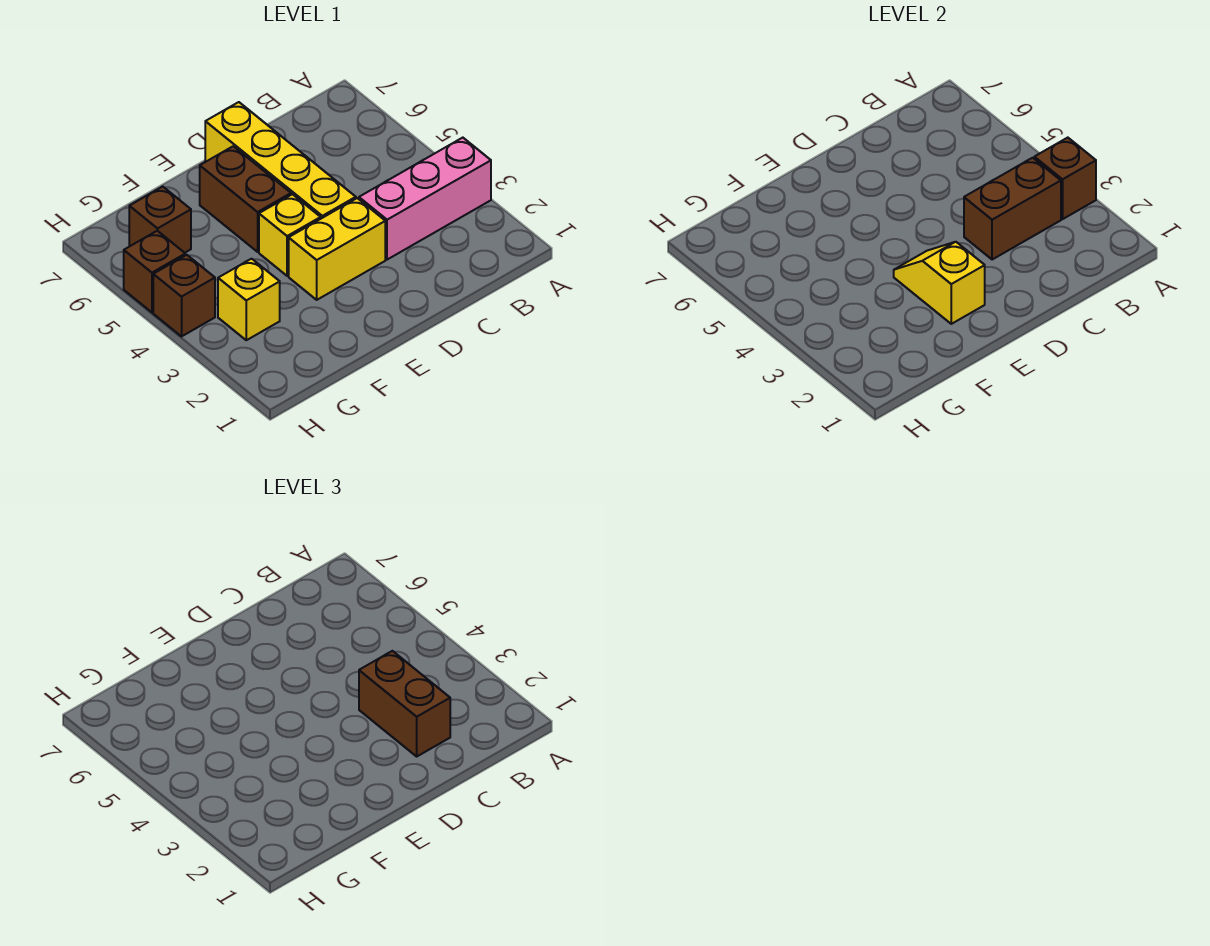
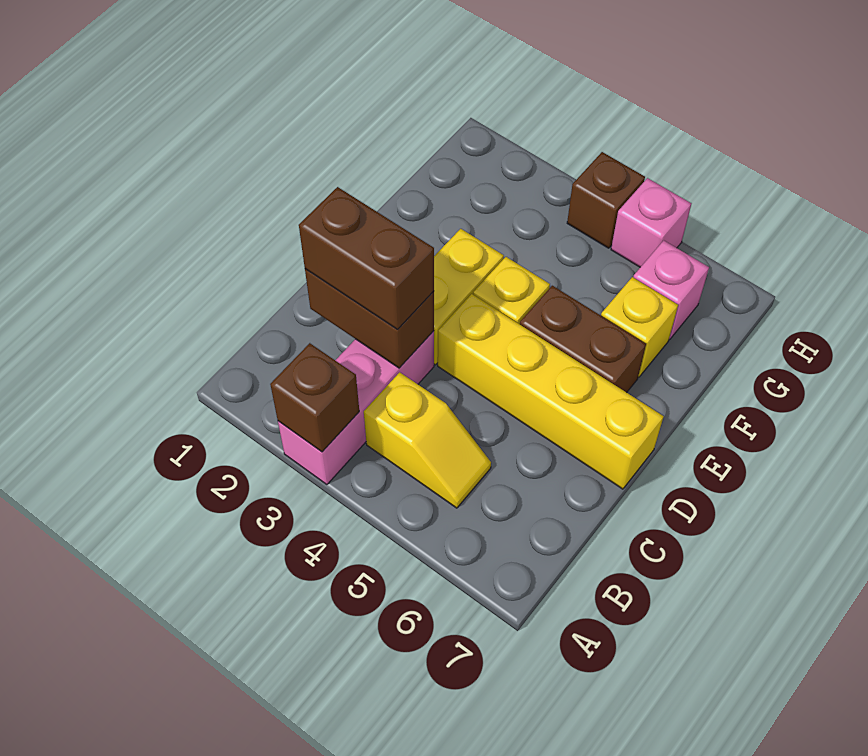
brown 1x2 brick [964,158,1061,260] -> brown 1x2 brick turned to [305,269,434,368]
yellow 1x2 slope [894,242,985,324] -> yellow 1x2 slope moved to [364,372,491,508]
yellow 1x1 brick [218,259,280,340] -> yellow 1x1 brick moved to [601,277,678,377]
brown 1x1 brick [129,187,191,253] -> pink 1x1 brick [633,240,709,340]
brown 1x1 brick [124,231,185,312] -> pink 1x1 brick [611,178,692,267]

